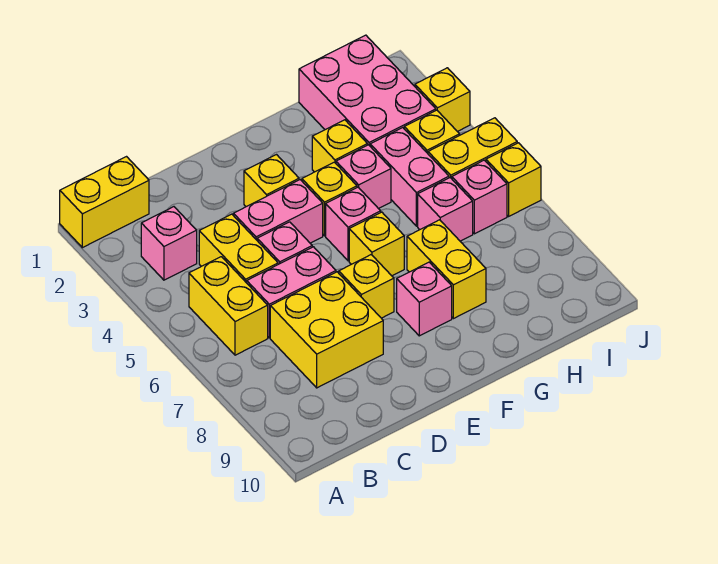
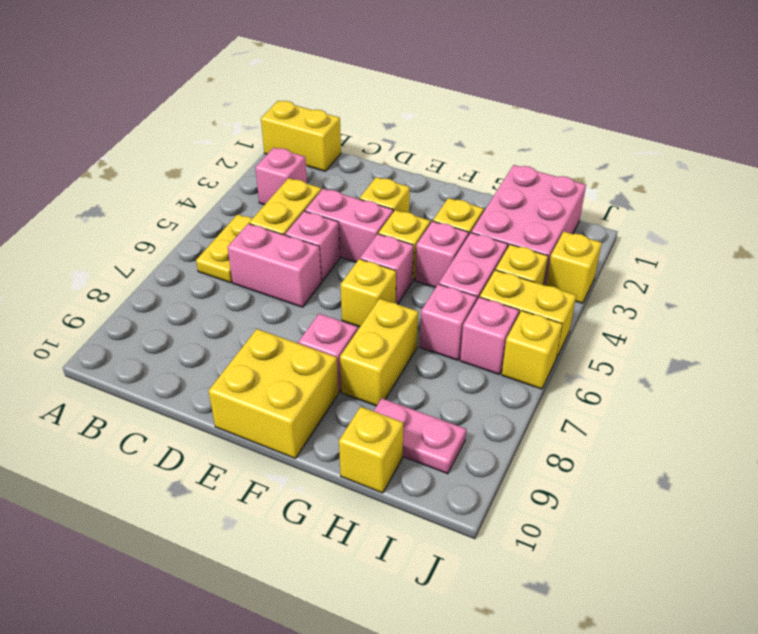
yellow 1x2 brick [189,257,268,355] -> yellow 1x2 plate [196,214,252,283]
yellow 2x2 brick [270,272,383,388] -> yellow 2x2 brick moved to [209,329,338,458]
yellow 1x1 brick [339,255,394,318] -> yellow 1x1 brick moved to [339,407,403,493]
none -> pink 1x2 plate [374,398,466,474]

